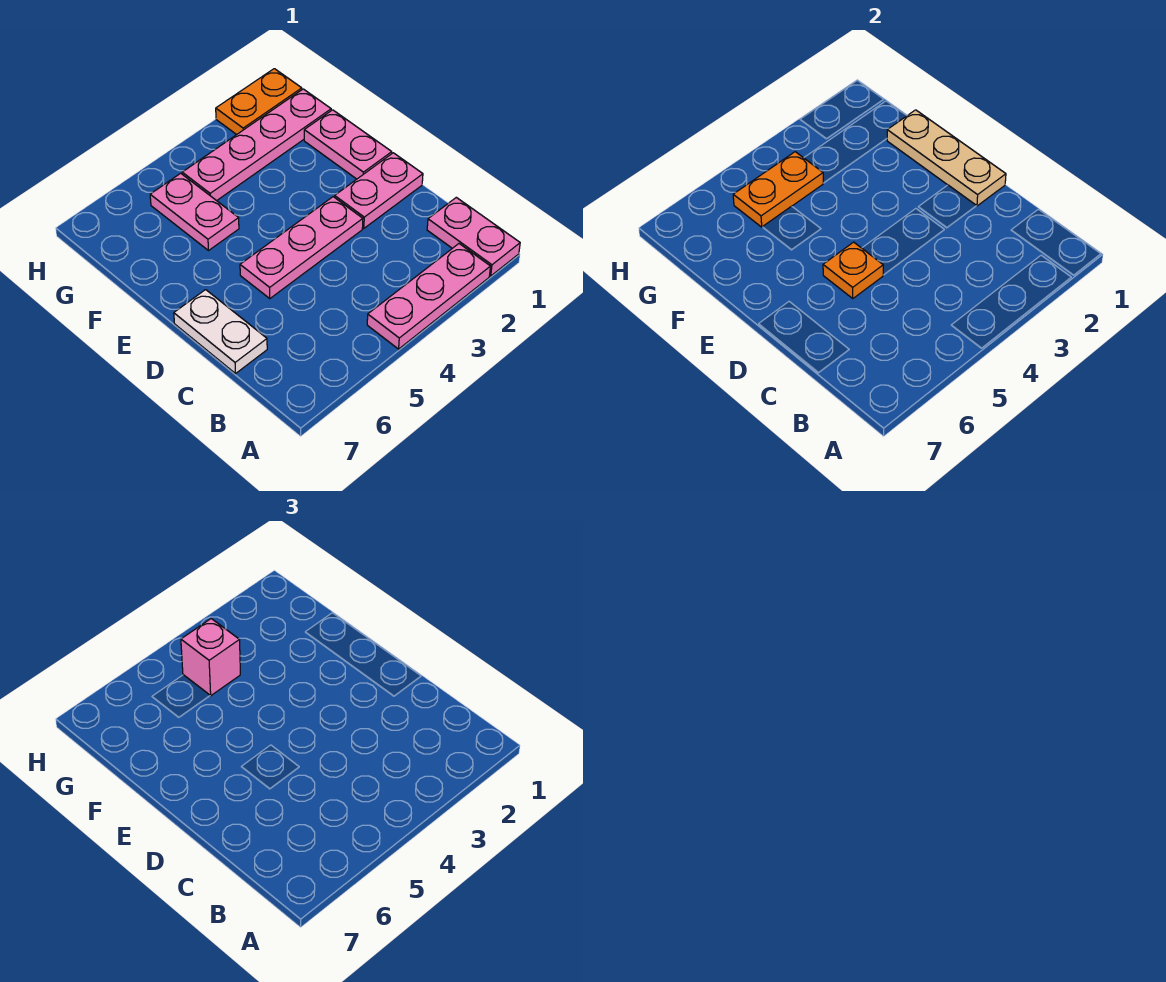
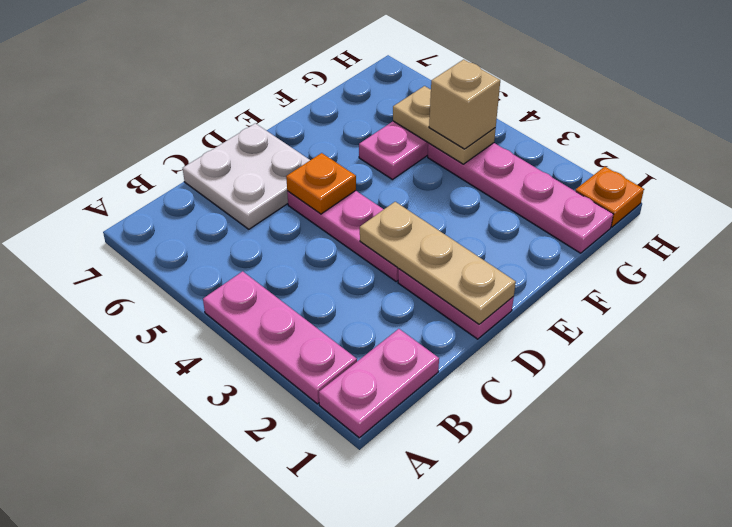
white 1x2 plate [174,290,267,374] -> white 2x2 plate [183,123,310,229]
tan 1x3 plate [887,110,1006,206] -> tan 1x3 plate turned to [360,202,516,324]
pink 1x2 plate [304,110,392,179] -> none
orange 1x2 plate [733,152,823,227] -> tan 1x2 plate [393,86,496,164]
pink 1x1 brick [181,619,240,696] -> tan 1x1 brick [429,59,500,149]
orange 1x2 plate [216,69,302,135] -> orange 1x1 plate [575,167,644,227]

